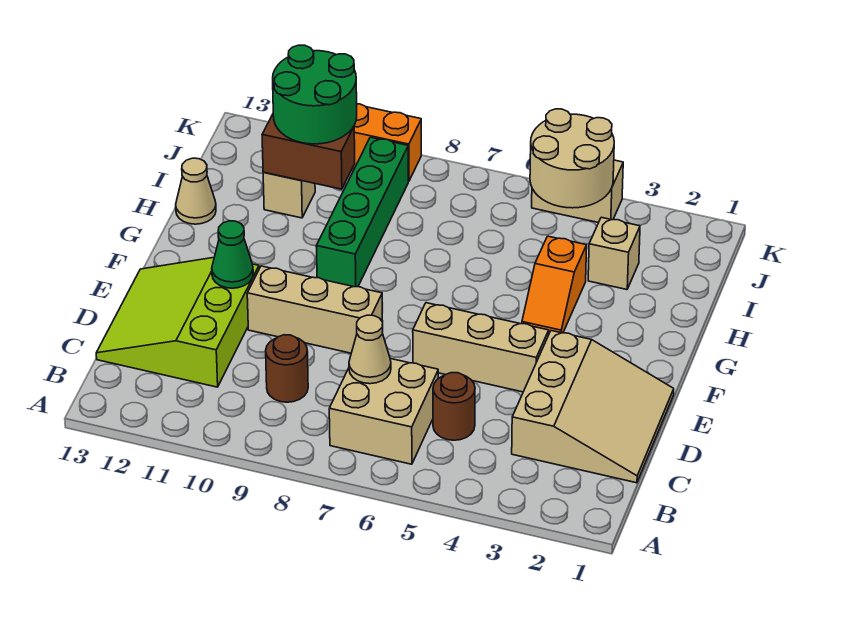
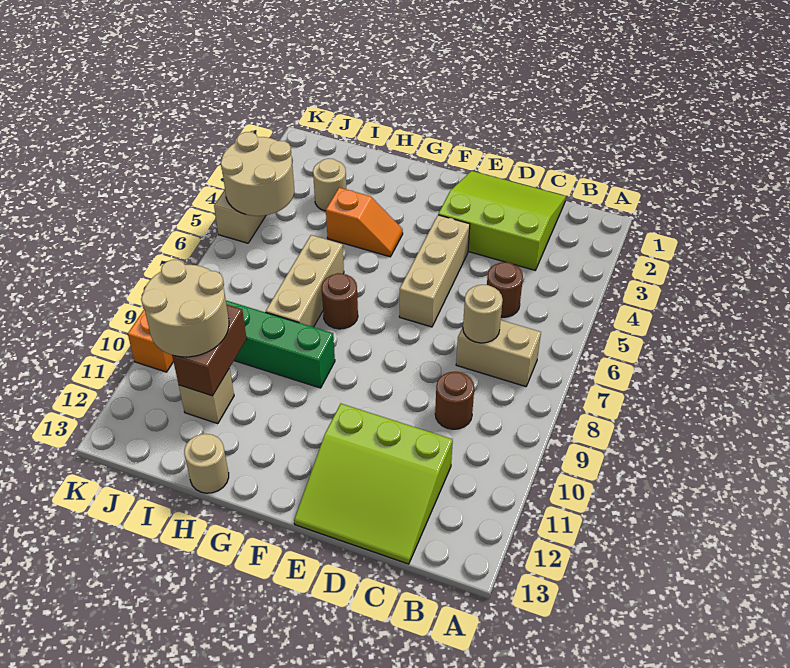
tan 2x2 brick [329,359,438,464] -> tan 1x2 brick [456,320,541,387]
tan 3x3 slope [512,331,674,483] -> lime 3x3 slope [438,171,566,270]
tan 1x1 cone [349,315,391,384] -> tan 1x1 round brick [463,285,503,343]
tan 1x3 brick [247,266,383,353] -> tan 1x3 brick moved to [266,235,344,327]
green 1x1 cone [212,221,253,288] -> none
none -> brown 1x1 round brick [321,273,358,329]
tan 1x1 cone [176,158,216,224] -> tan 1x1 round brick [184,434,229,493]
tan 1x1 brick [588,217,640,290] -> tan 1x1 round brick [313,158,346,211]
green 2x2 round brick [273,45,357,144] -> tan 2x2 round brick [141,260,229,357]

